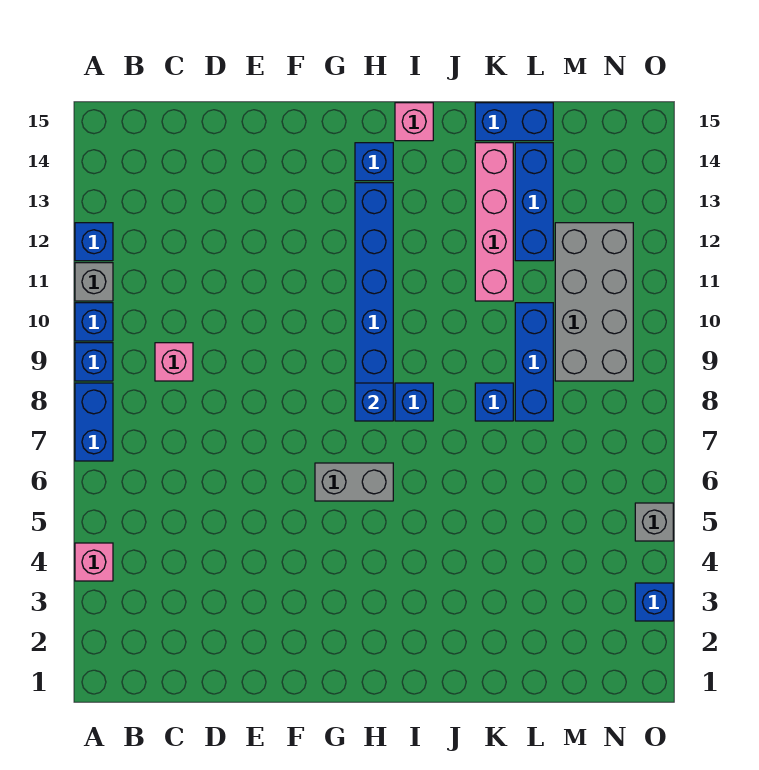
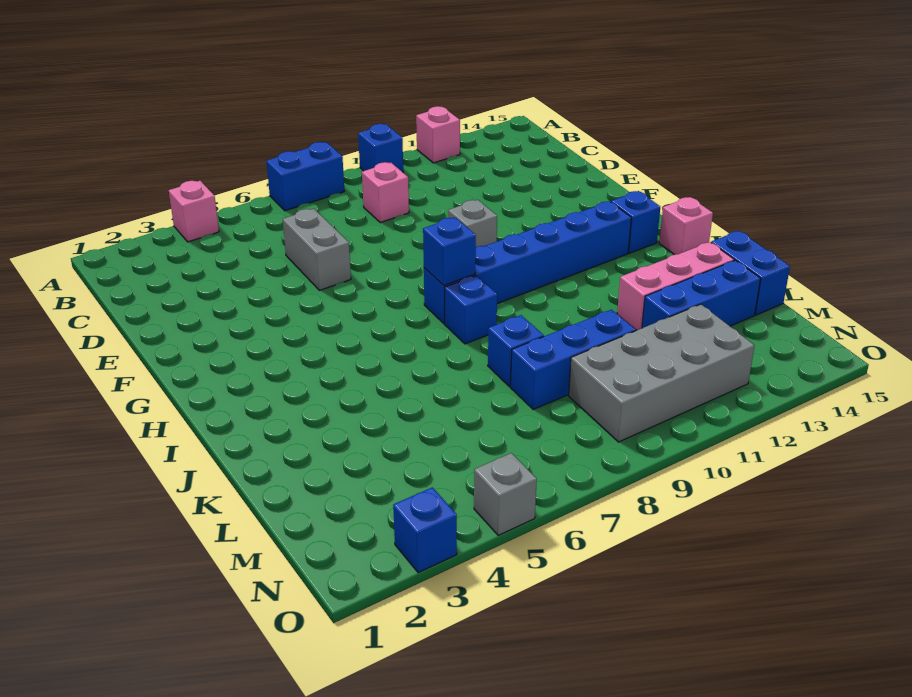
blue 1x1 brick [75,343,113,381] -> none
grey 1x1 brick [75,263,113,301] -> grey 1x1 brick moved to [448,200,497,247]
blue 1x1 brick [75,223,113,261] -> pink 1x1 brick [416,106,460,163]
grey 1x2 brick [315,463,393,501] -> grey 1x2 brick moved to [283,209,351,290]
pink 1x4 brick [475,143,513,301] -> pink 1x3 brick [617,242,734,330]

